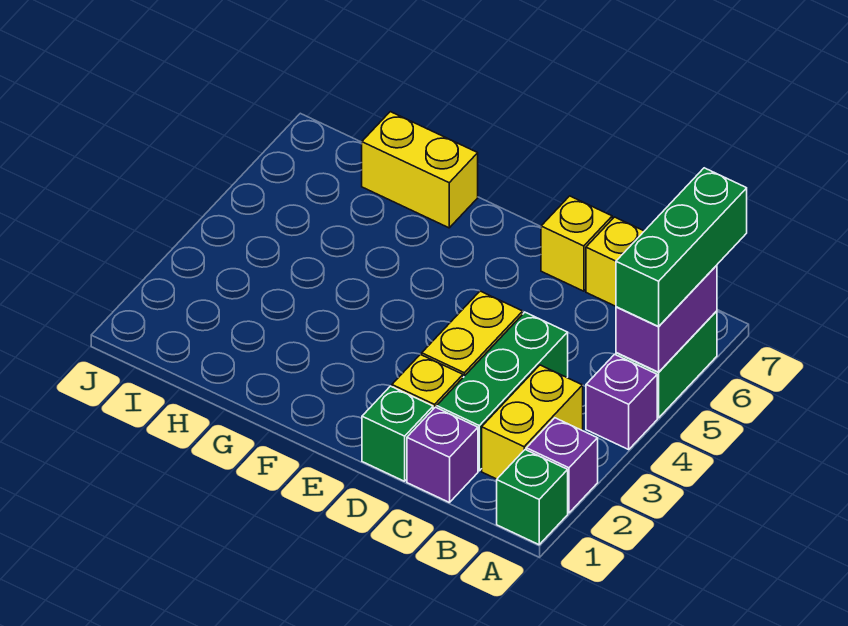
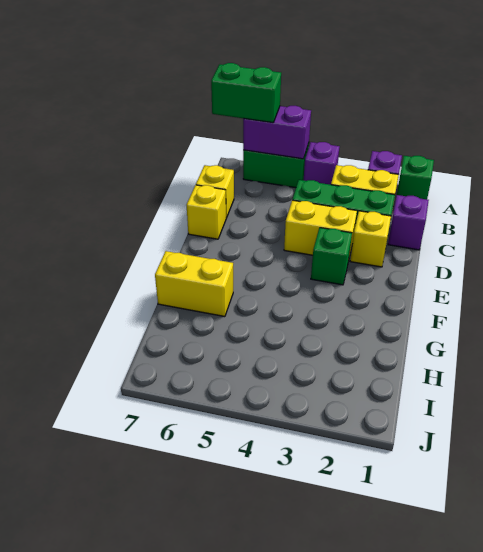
green 1x3 brick [616,168,747,326] -> green 1x2 brick [211,63,281,123]
green 1x1 brick [362,386,433,481] -> green 1x1 brick moved to [311,228,352,285]
yellow 1x2 brick [362,112,478,228] -> yellow 1x2 brick turned to [155,251,233,317]

